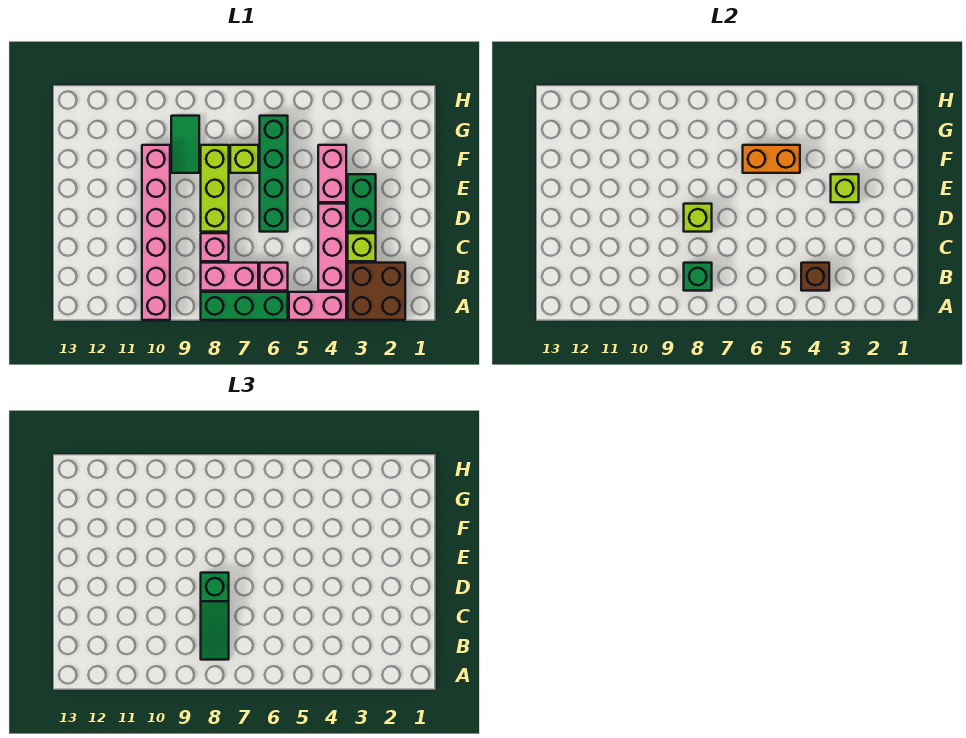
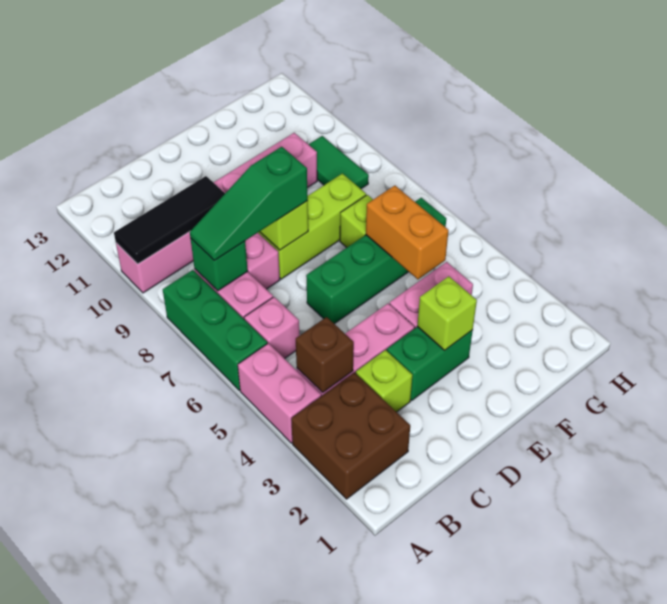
none -> black 1x3 tile [114,176,225,264]
green 1x2 tile [171,116,199,173] -> green 1x2 tile turned to [308,136,369,189]

